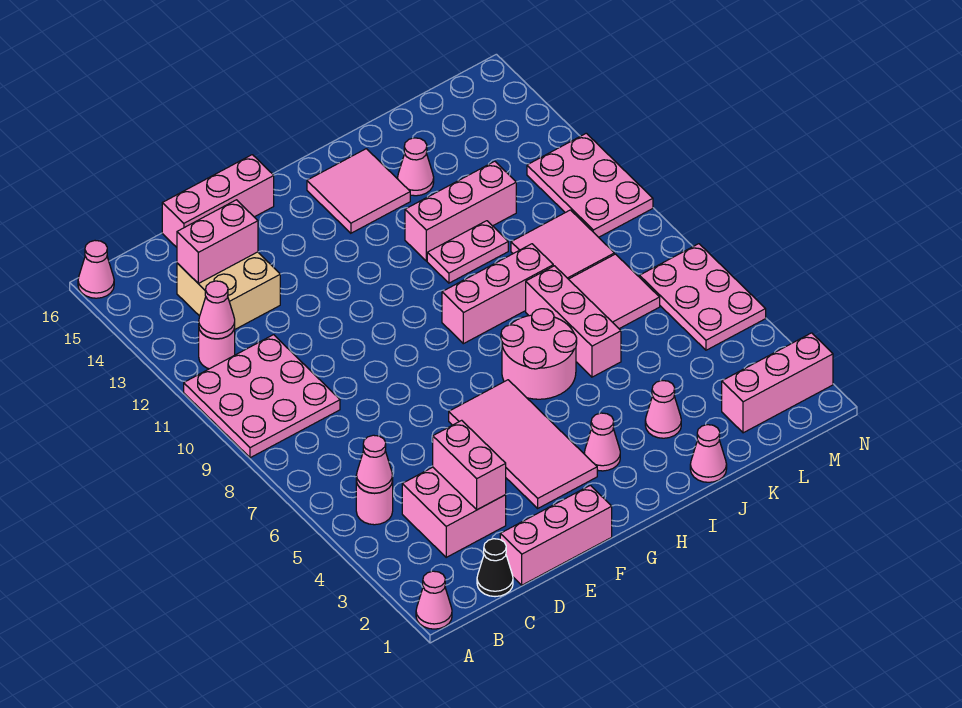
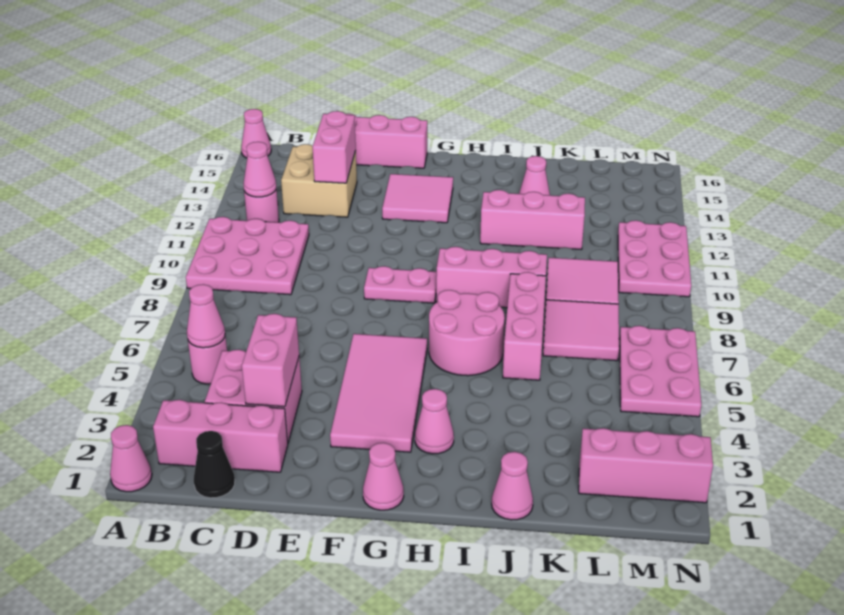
pink 1x2 brick [177,200,258,283] -> pink 1x2 brick turned to [313,111,356,183]
pink 1x3 brick [500,485,612,585] -> pink 1x3 brick moved to [153,400,288,472]
pink 2x2 tile [307,149,410,233] -> pink 2x2 tile moved to [382,174,453,223]
pink 1x2 plate [427,221,508,283] -> pink 1x2 plate moved to [364,266,437,303]
pink 1x1 cone [645,381,681,438] -> pink 1x1 cone moved to [363,443,404,510]

